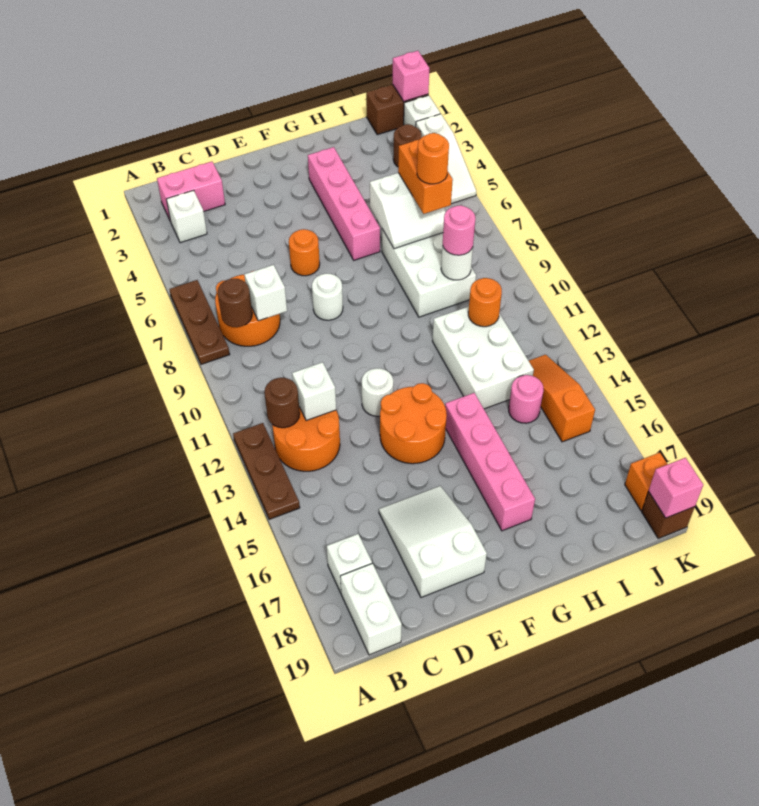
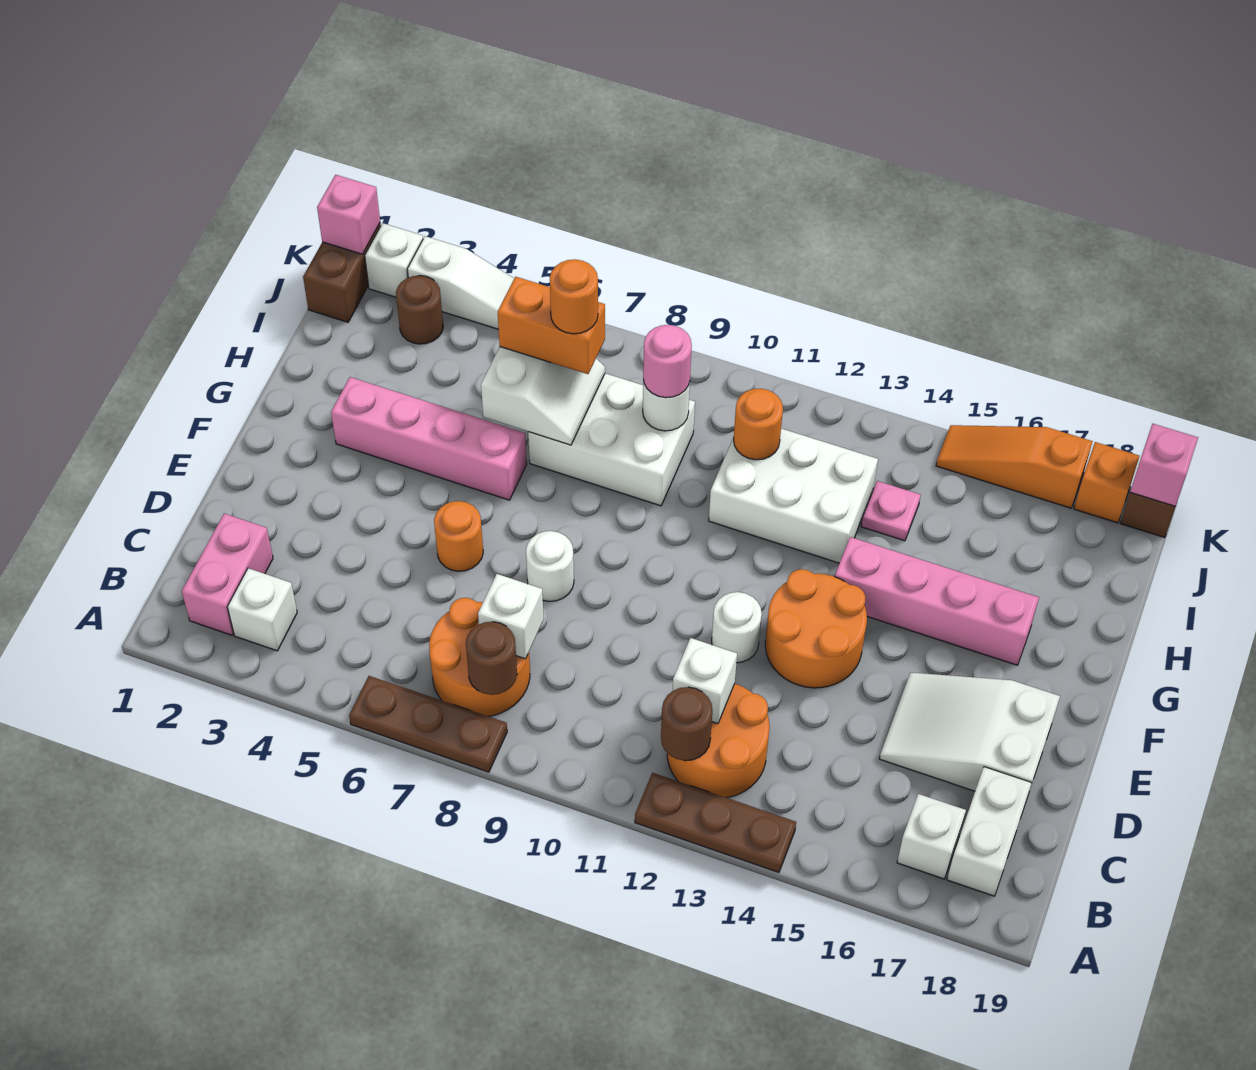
white 1x2 brick [340,563,402,655] -> white 1x2 brick turned to [947,767,1032,896]
pink 1x1 round brick [509,375,543,423] -> pink 1x1 plate [861,481,921,541]
orange 1x3 slope [529,355,595,442] -> orange 1x3 slope moved to [936,425,1093,508]

